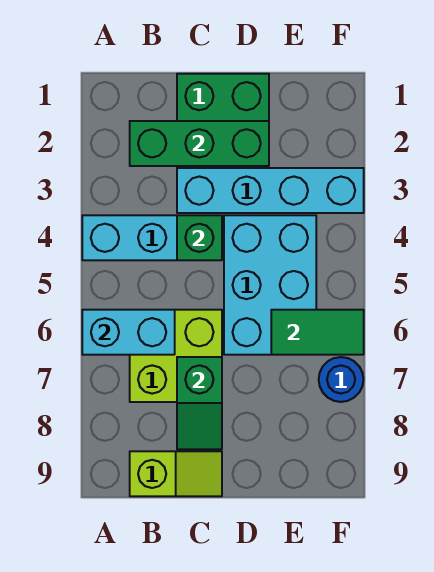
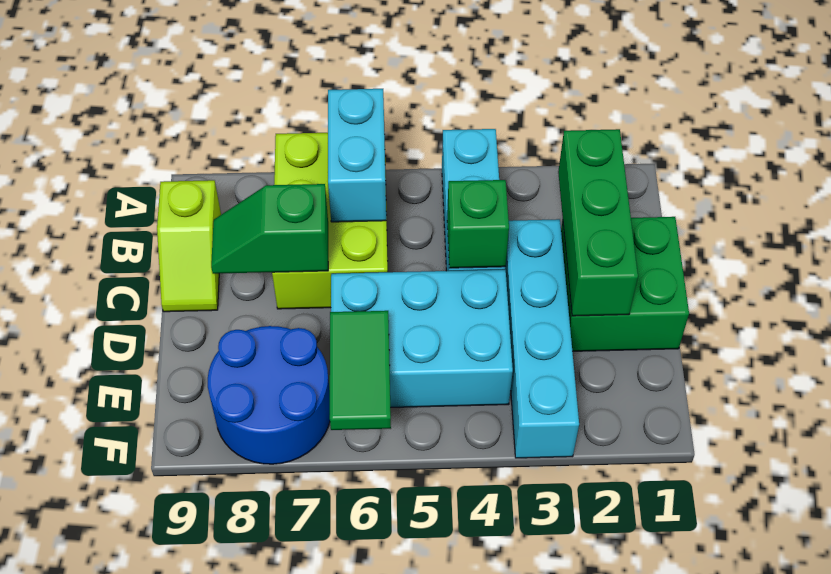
lime 2x2 brick [130,310,222,402] -> lime 2x3 brick [272,133,388,309]
blue 1x1 round brick [319,357,363,402] -> blue 2x2 round brick [208,326,330,464]

